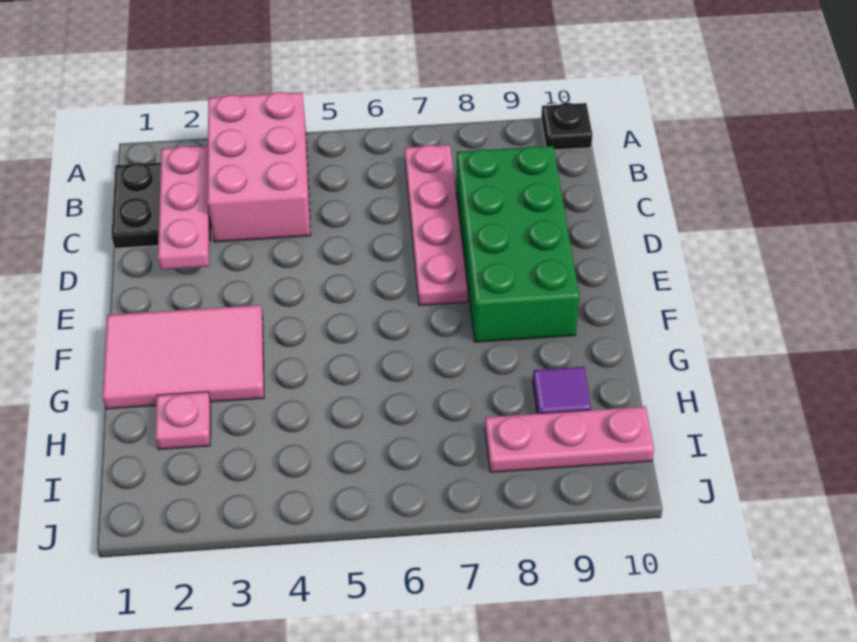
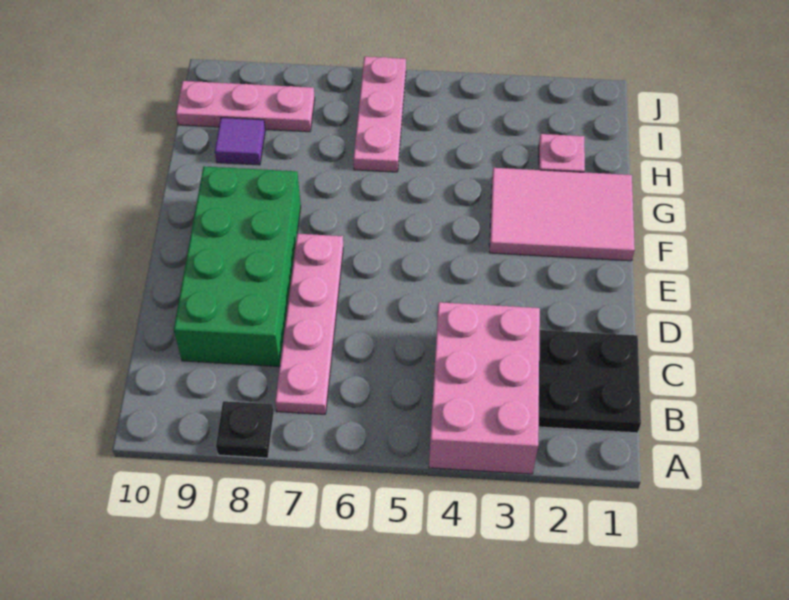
black 1x1 plate [541,103,592,150] -> black 1x1 plate moved to [216,401,274,458]
pink 1x3 plate [158,146,210,270] -> pink 1x3 plate moved to [353,57,406,172]

